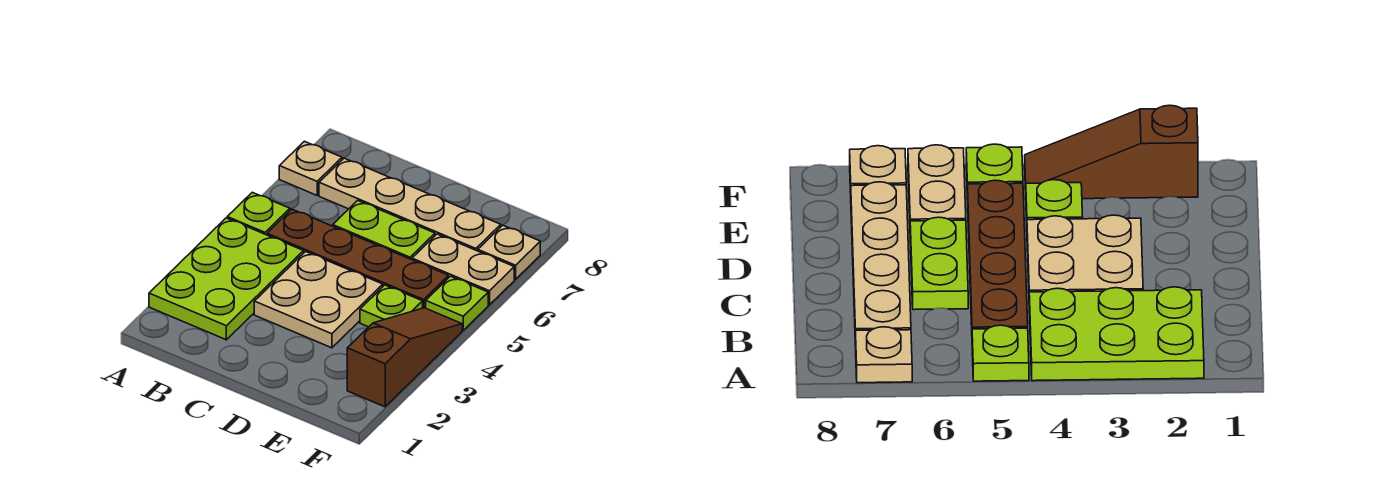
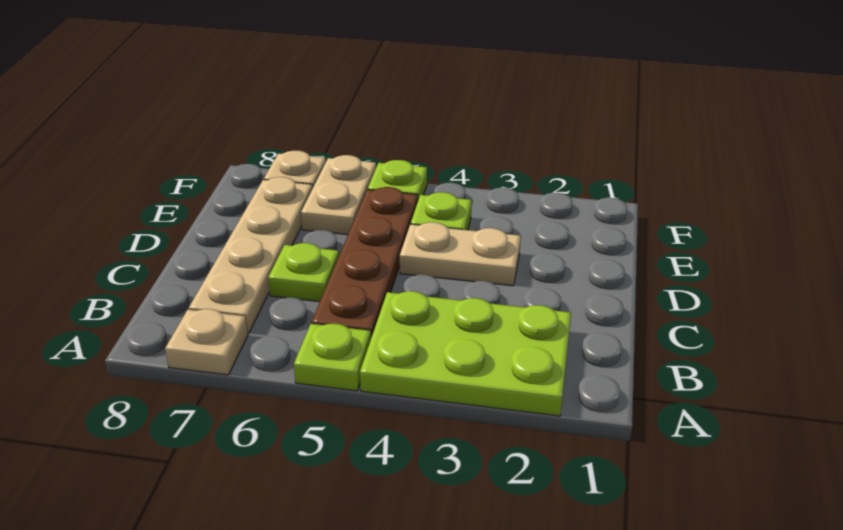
tan 2x2 plate [254,252,383,348] -> tan 1x2 plate [400,222,521,286]
lime 1x2 plate [333,200,435,260] -> lime 1x1 plate [268,243,339,302]
brown 1x3 slope [347,308,462,407] -> none

